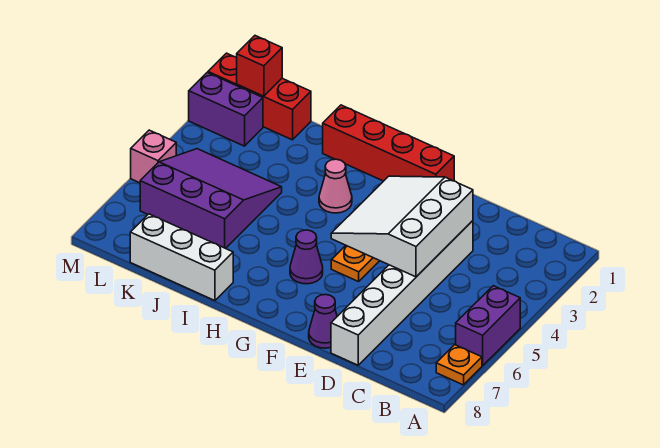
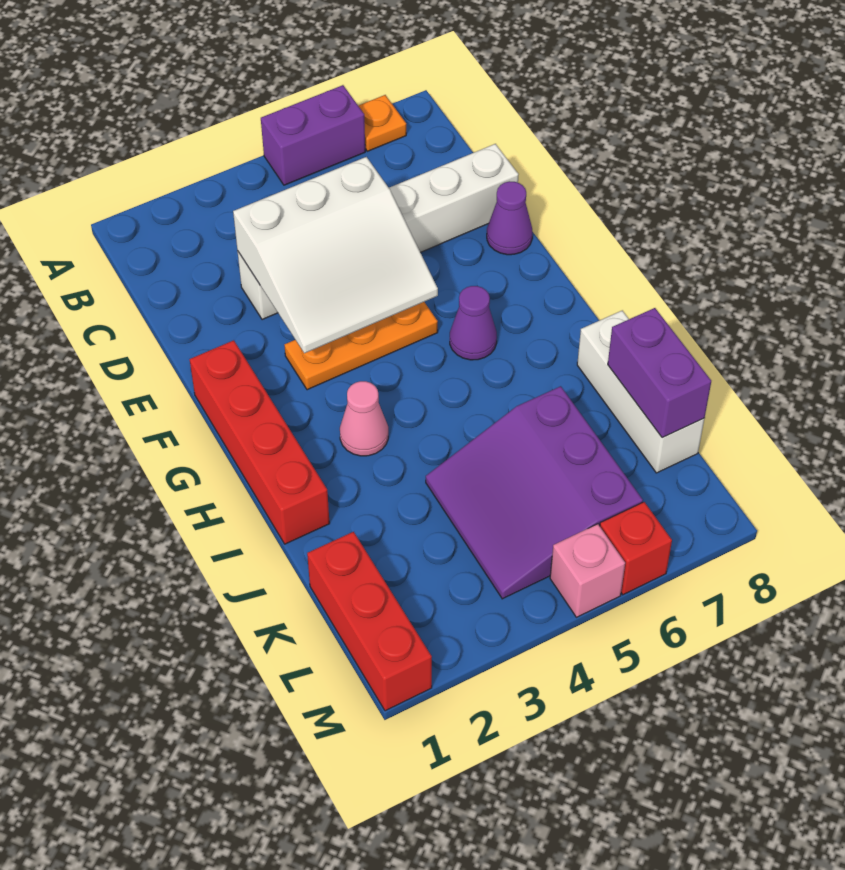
red 1x1 brick [237,36,282,96] -> red 1x1 brick moved to [600,502,672,595]
purple 1x2 brick [189,73,263,146] -> purple 1x2 brick moved to [608,308,711,438]

